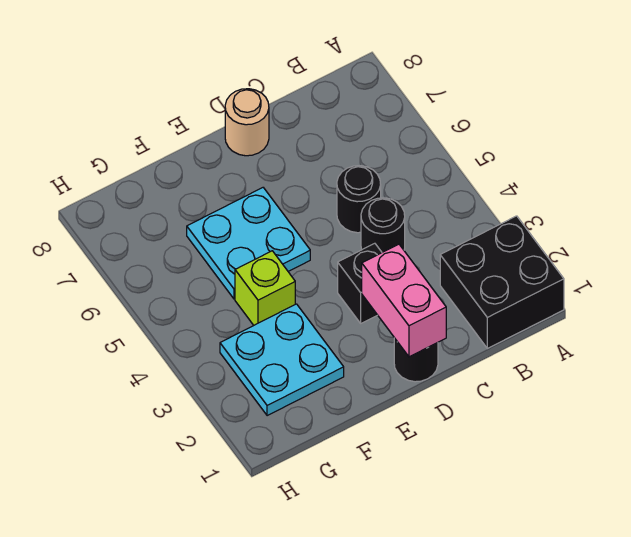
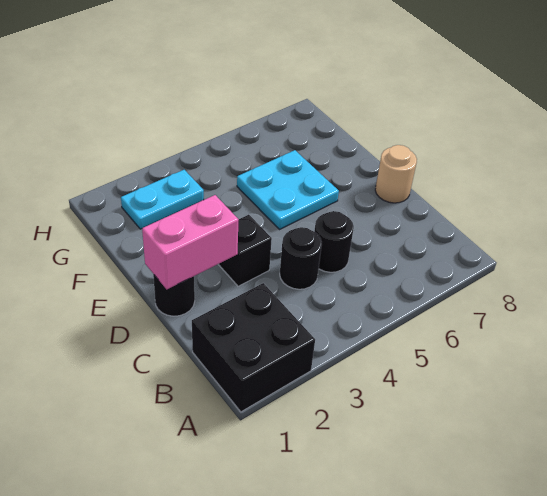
cyan 2x2 plate [220,304,344,416] -> cyan 1x2 plate [121,170,204,229]
lime 1x1 brick [235,251,295,325] -> none

